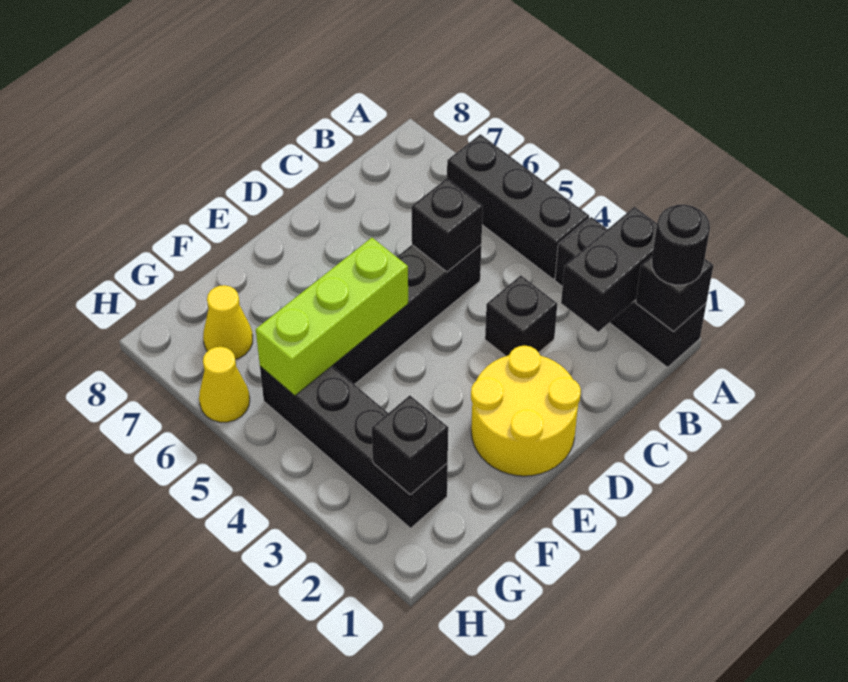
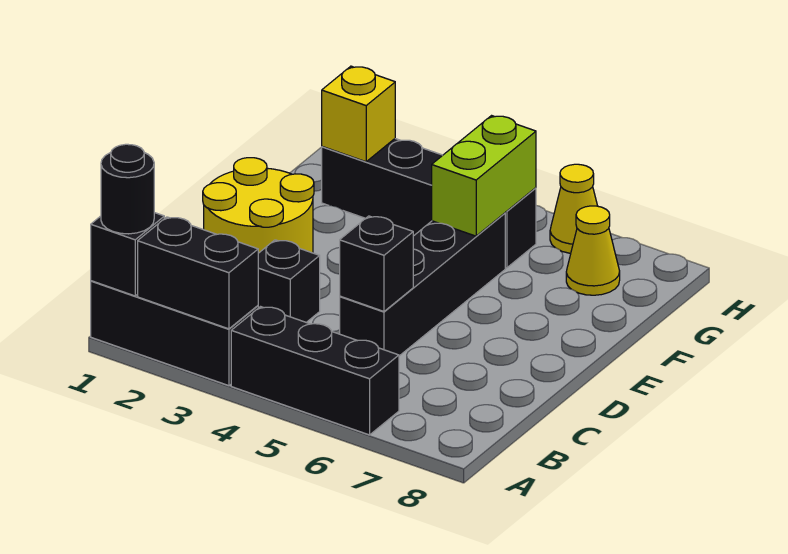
black 1x2 brick [561,207,657,332] -> black 1x2 brick turned to [138,217,258,329]
lime 1x3 brick [256,238,408,396] -> lime 1x2 brick [432,116,536,236]
black 1x1 brick [372,395,448,495] -> yellow 1x1 brick [322,66,395,162]

